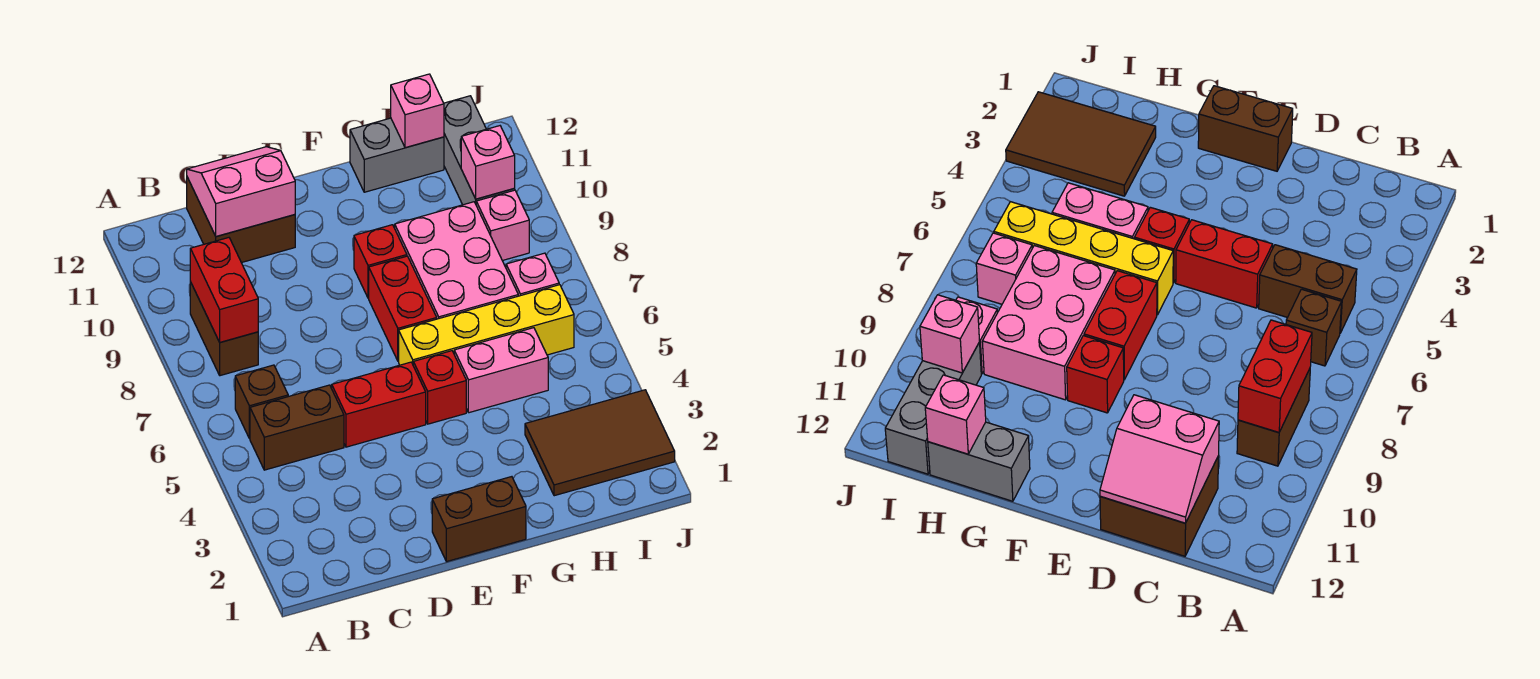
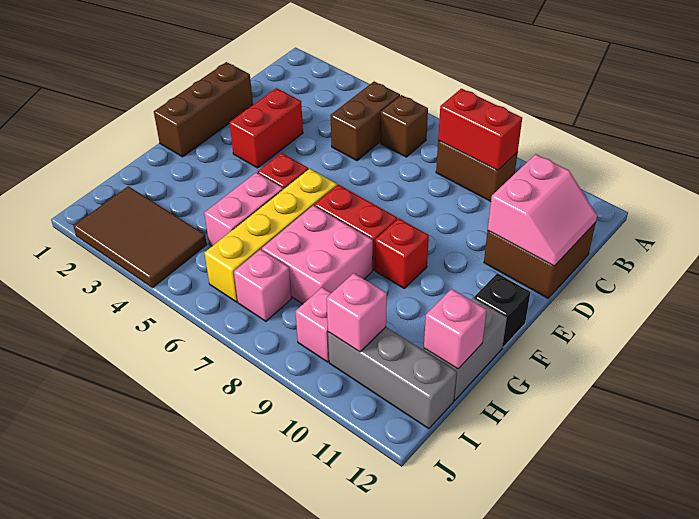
red 1x2 brick [332,362,426,447] -> red 1x2 brick moved to [229,88,303,168]
brown 1x2 brick [432,477,526,562] -> brown 1x3 brick [154,62,253,157]
none -> black 1x1 brick [474,273,531,347]
pink 2x3 brick [395,202,518,319] -> pink 2x2 brick [262,205,373,304]
brown 2x3 tile [525,390,675,496] -> brown 2x3 tile turned to [73,186,207,288]

